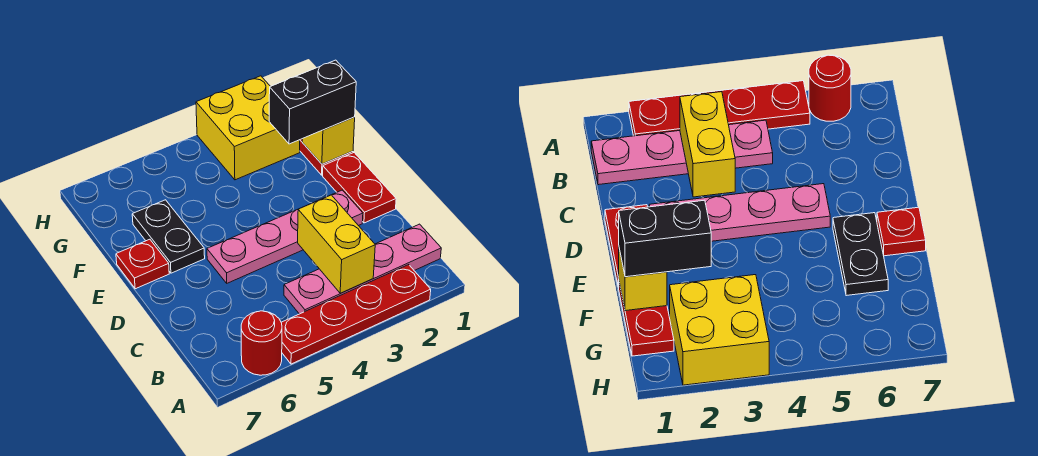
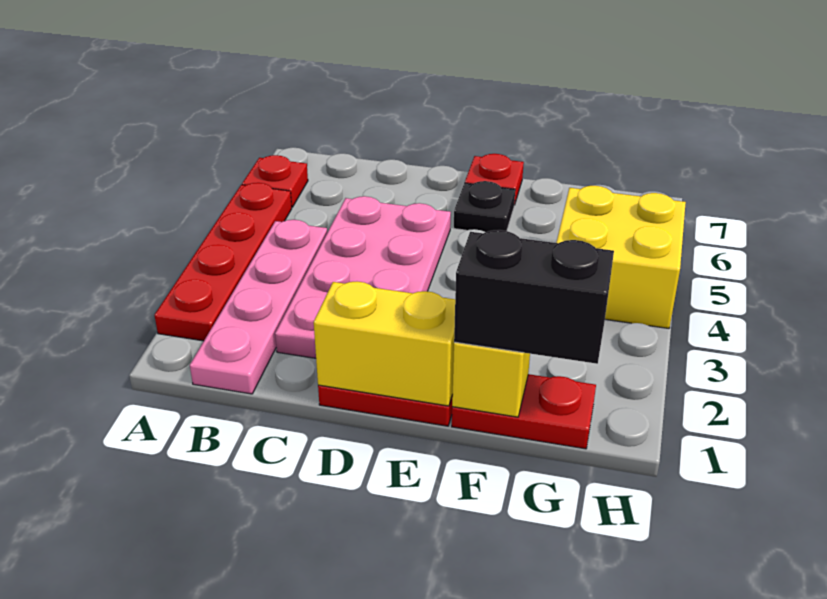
red 1x1 round brick [241,311,282,375] -> red 1x1 plate [242,155,308,207]
yellow 1x2 brick [298,195,375,293] -> yellow 1x2 brick moved to [314,282,455,406]
pink 1x4 plate [207,190,363,283] -> pink 2x4 plate [275,196,451,358]
black 1x2 plate [132,200,205,273] -> black 1x1 plate [454,181,515,232]
black 1x2 brick [269,60,356,144] -> black 1x2 brick turned to [454,230,614,364]
yellow 2x2 brick [196,76,300,180] -> yellow 2x2 brick moved to [556,186,686,328]

